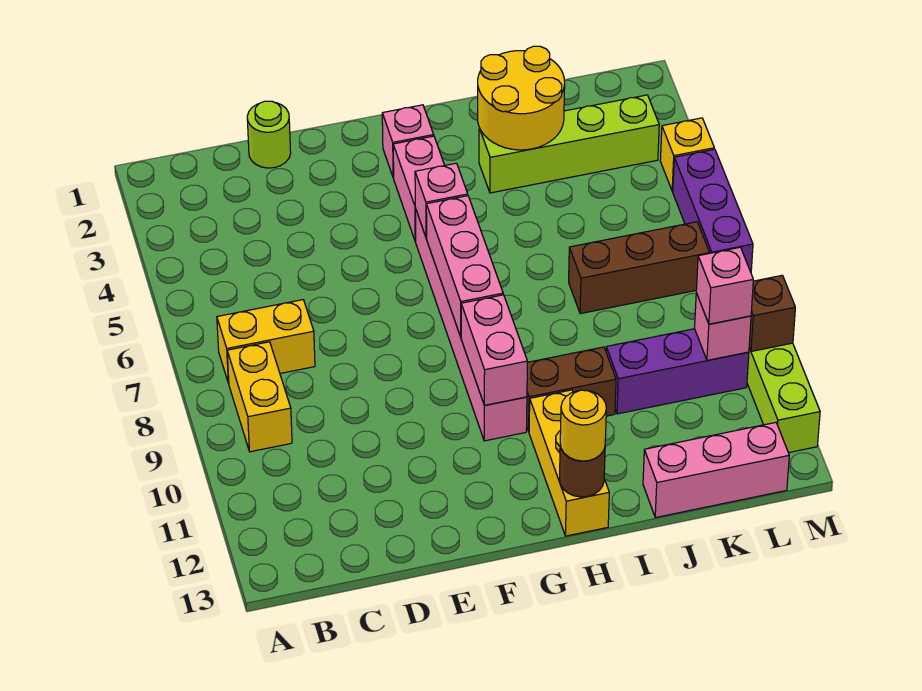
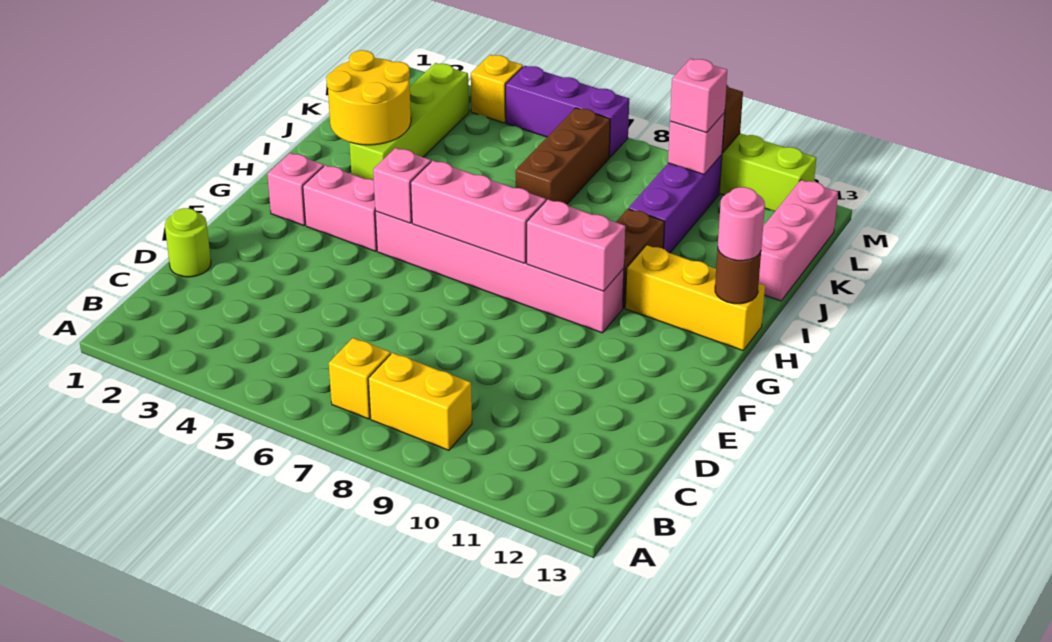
yellow 1x2 brick [217,300,315,384] -> yellow 1x1 brick [329,338,391,419]
yellow 1x1 round brick [560,390,606,461] -> pink 1x1 round brick [718,187,765,261]

